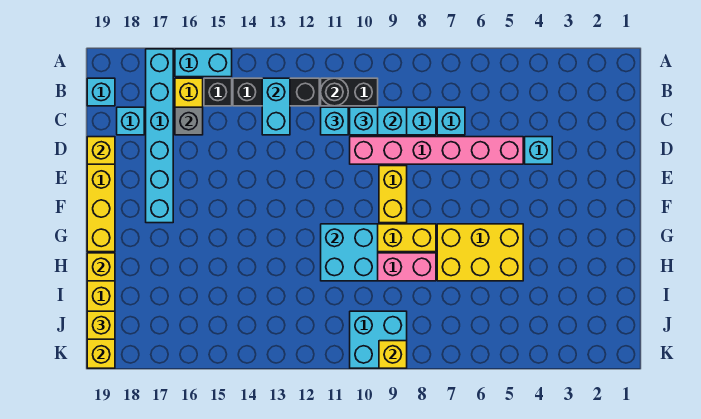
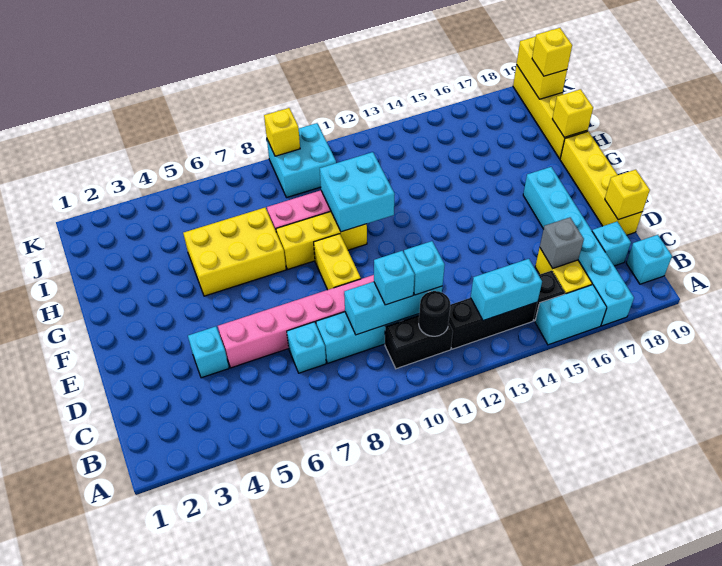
cyan 1x2 brick [262,78,290,135] -> cyan 1x2 brick turned to [471,259,542,321]

